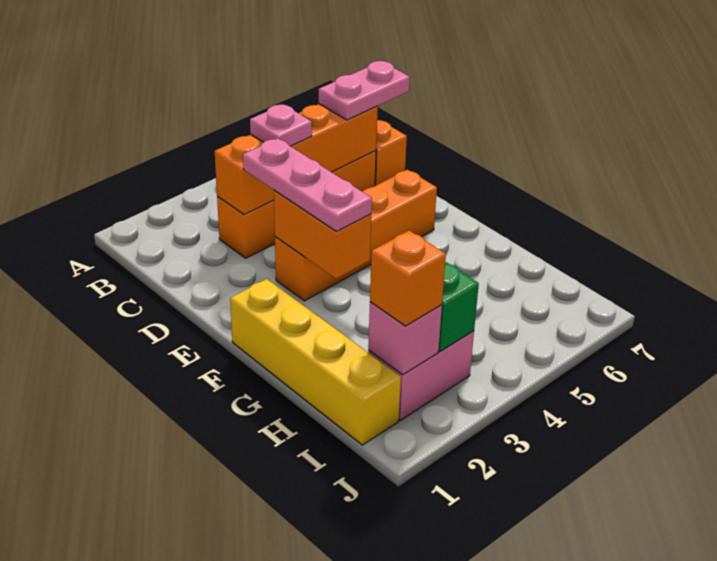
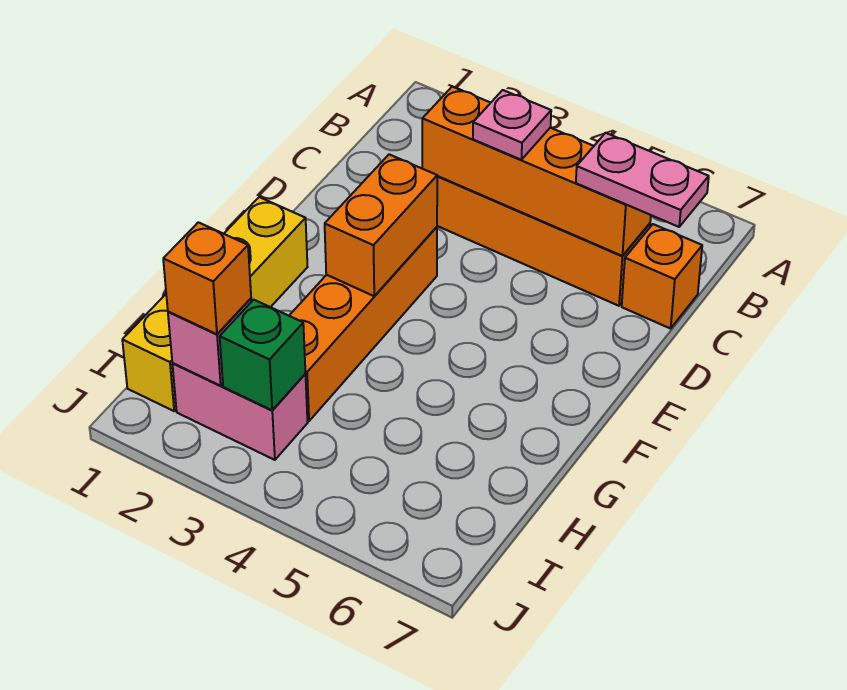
pink 1x3 plate [243,138,372,231] -> none
orange 1x4 brick [275,170,437,301] -> orange 1x4 brick turned to [289,227,437,421]

